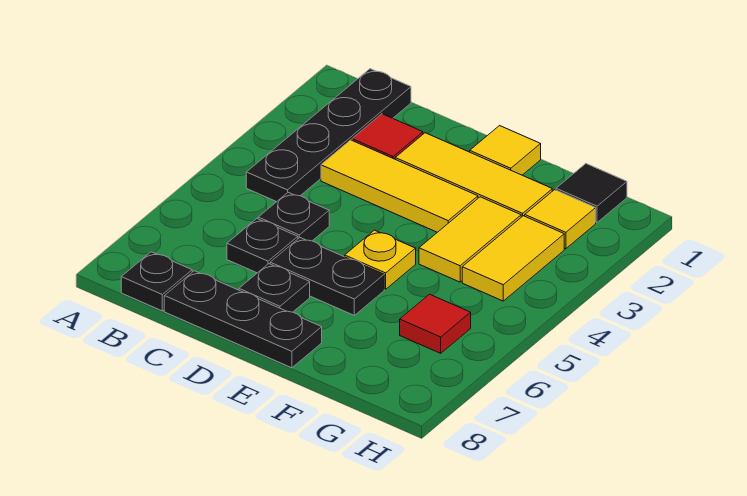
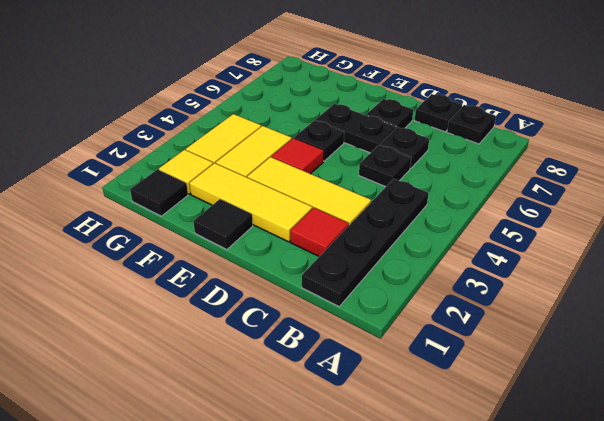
black 1x3 plate [164,271,322,368] -> black 1x1 plate [414,94,462,132]
yellow 1x1 tile [470,126,541,175] -> black 1x1 tile [193,199,253,250]
yellow 1x1 plate [345,230,416,289] -> black 1x1 plate [294,121,344,161]
red 1x1 tile [400,294,471,353] -> red 1x1 tile moved to [272,138,323,174]

